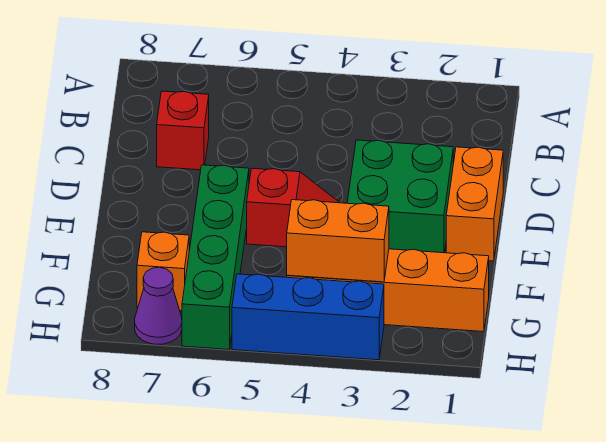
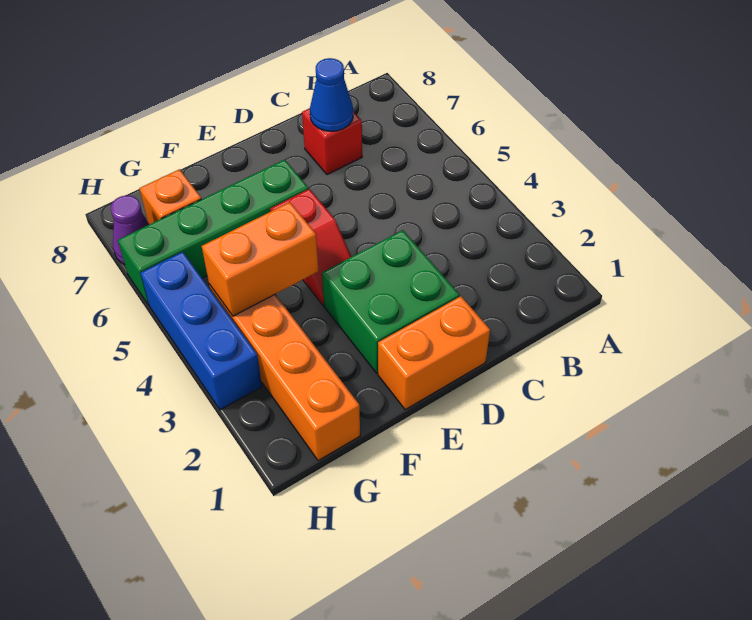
none -> blue 1x1 cone [310,58,353,131]
orange 1x2 brick [287,200,389,282] -> orange 1x2 brick turned to [202,202,319,316]

